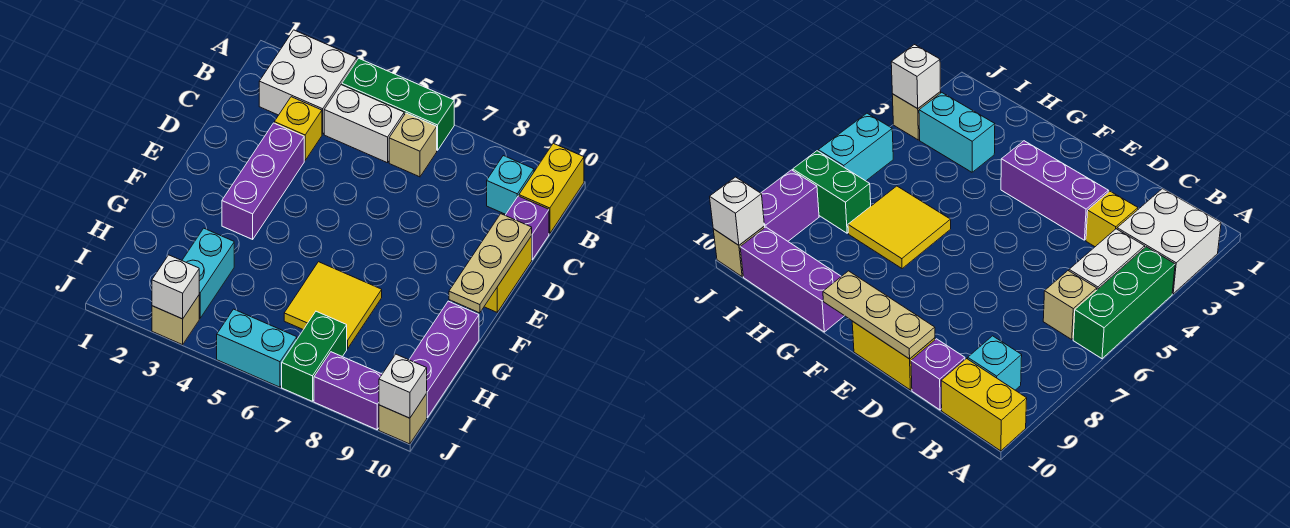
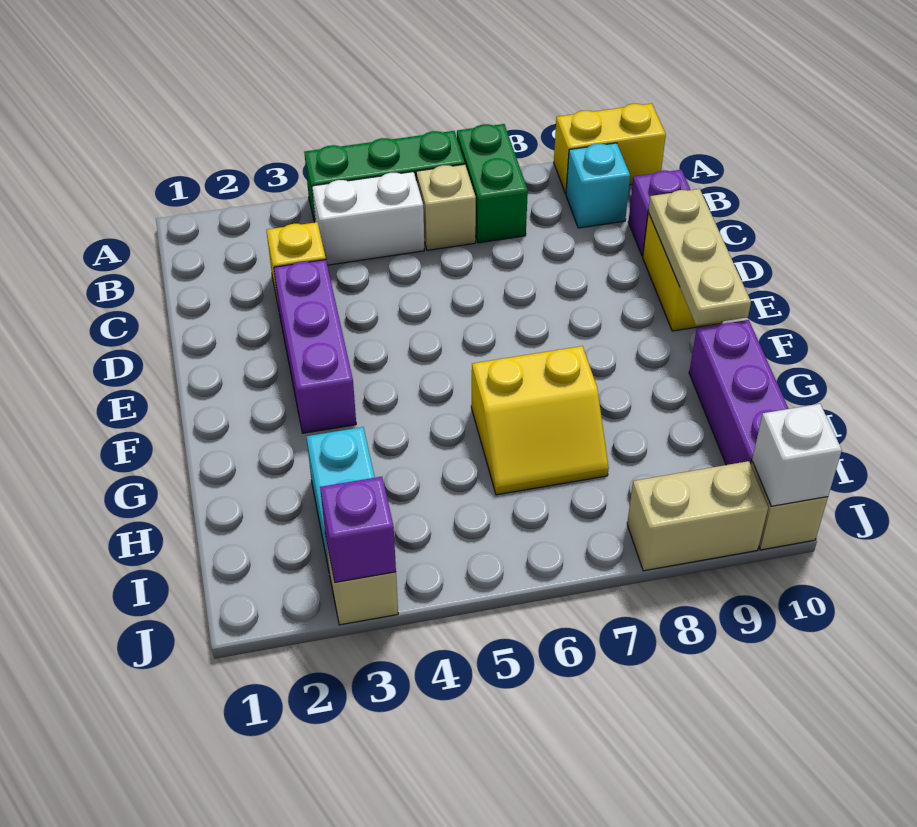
white 2x2 brick [259,30,357,134] -> none
yellow 1x2 brick [519,143,584,234] -> yellow 1x2 brick turned to [554,104,666,194]
yellow 2x2 tile [284,262,382,349] -> yellow 2x2 slope [471,346,609,495]
green 1x2 brick [282,311,347,401] -> green 1x2 brick moved to [457,124,528,243]
white 1x1 brick [152,255,199,319] -> purple 1x1 brick [320,477,396,582]
cyan 1x2 brick [217,309,297,387] -> none
purple 1x2 brick [314,352,382,430] -> tan 1x2 brick [627,461,768,571]

